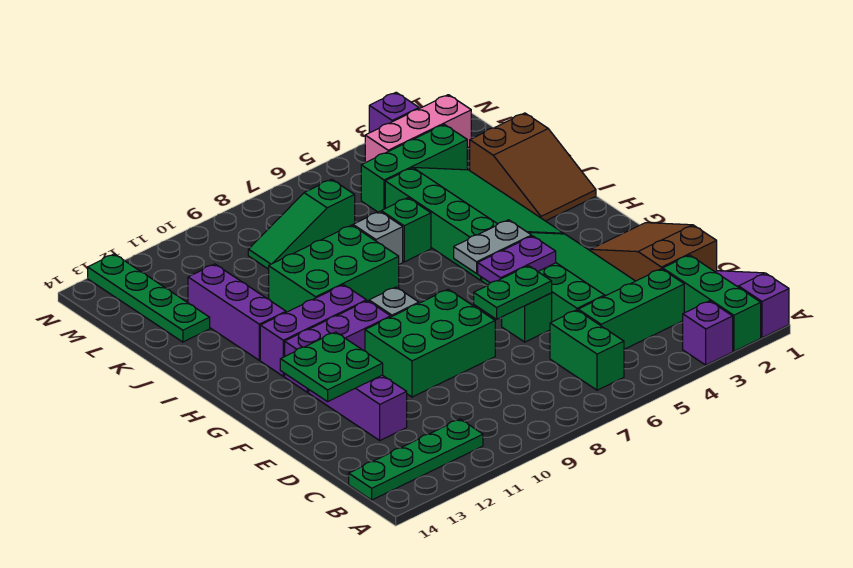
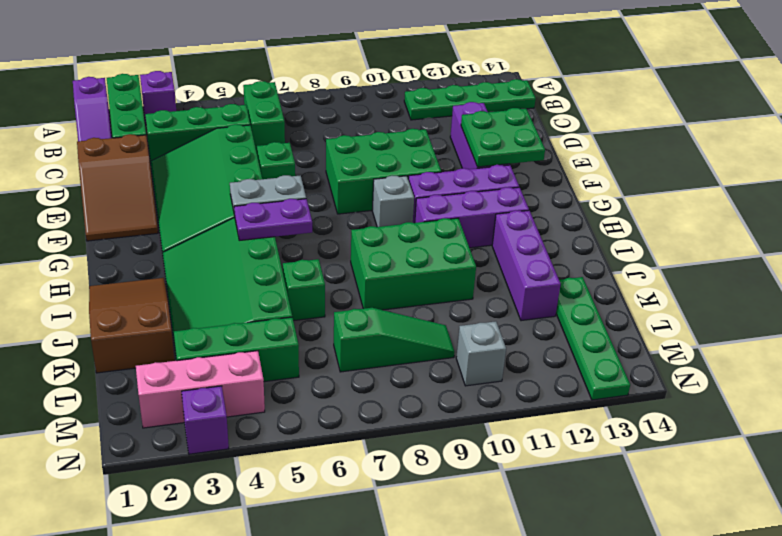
green 1x2 plate [474,266,552,319] -> none
purple 1x2 plate [478,236,556,283] -> purple 1x2 plate moved to [234,199,312,240]
grey 1x1 brick [353,211,403,264] -> grey 1x1 brick moved to [456,321,506,386]

